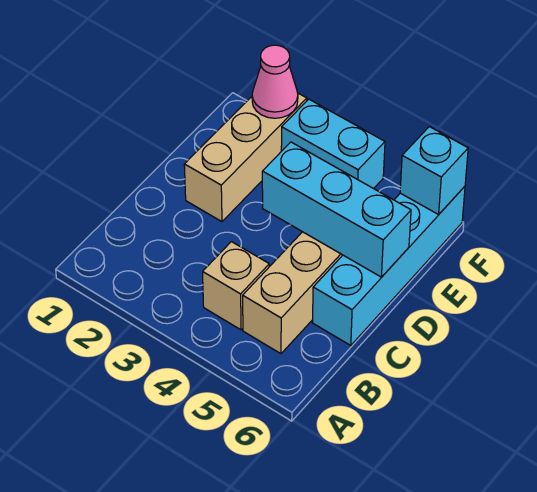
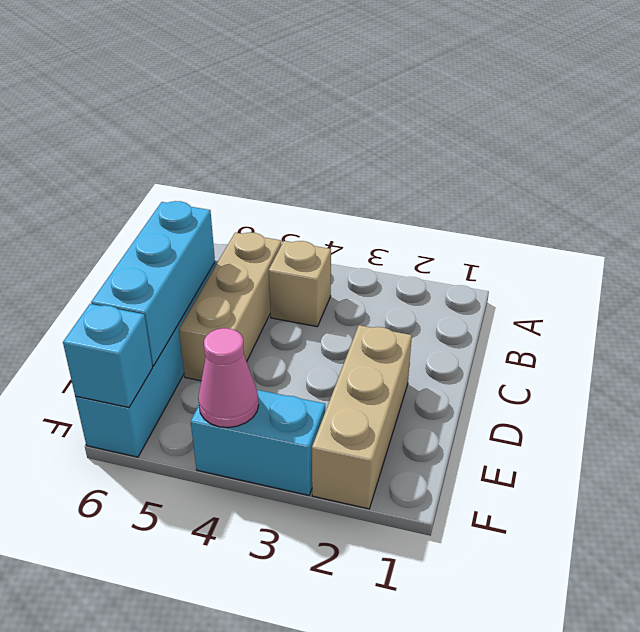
cyan 1x3 brick [262,142,411,277] -> cyan 1x3 brick turned to [91,201,215,366]
pink 1x1 cone [252,45,298,118] -> pink 1x1 cone moved to [198,328,259,428]

